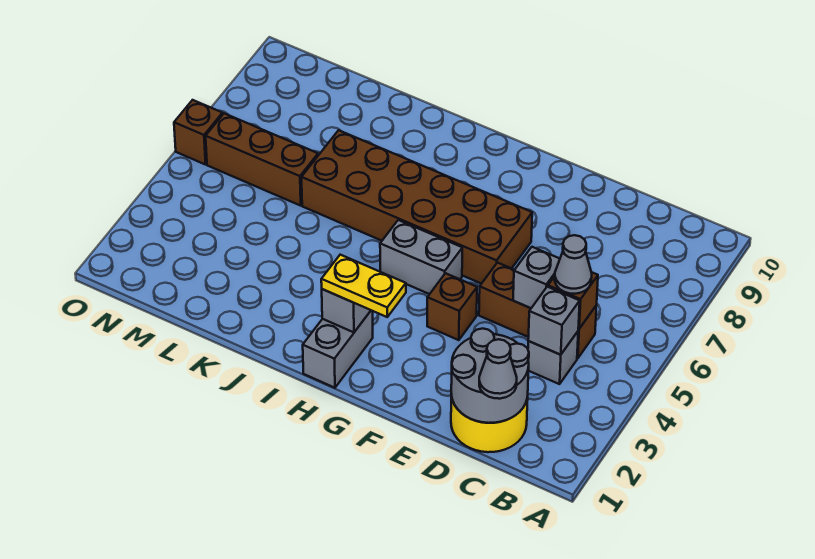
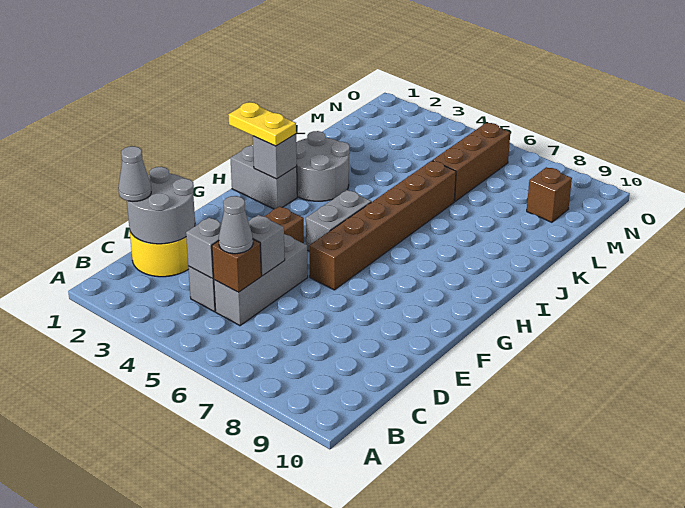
brown 1x3 brick [479,263,597,358] -> grey 1x3 brick [214,234,308,326]
brown 2x6 brick [302,130,532,284] -> brown 1x6 brick [309,161,456,290]
yellow 1x2 plate [321,255,406,317] -> yellow 1x2 plate turned to [228,102,296,146]
none -> grey 2x2 round brick [296,131,350,201]
brown 1x1 brick [174,100,223,165] -> brown 1x1 brick moved to [527,167,572,222]

